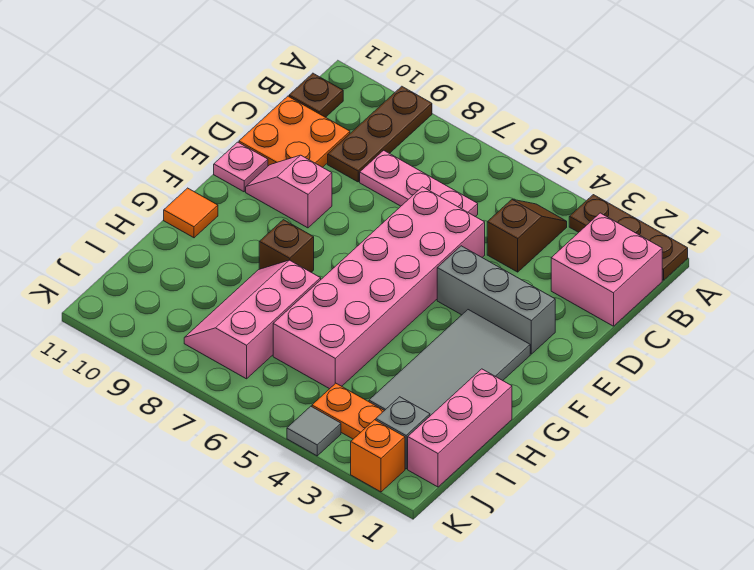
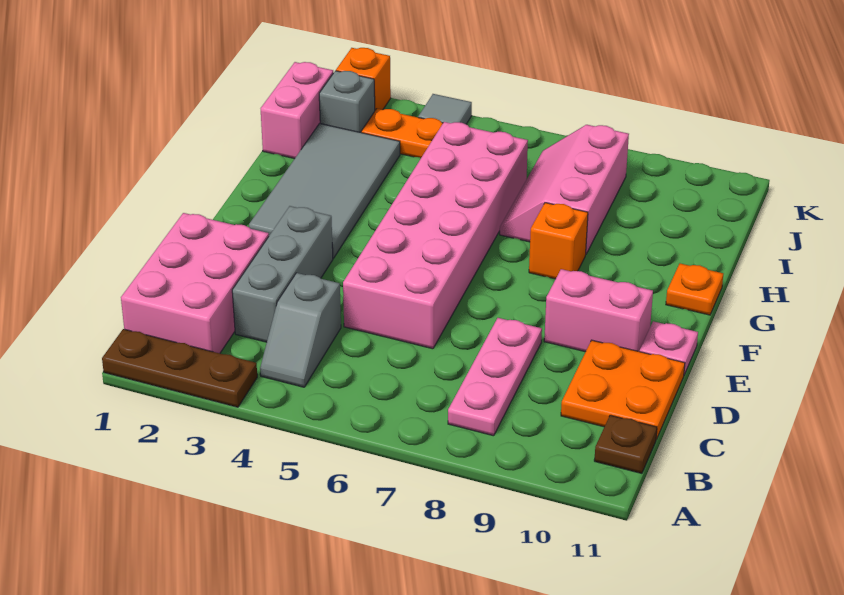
brown 1x3 plate [328,86,432,182] -> none
pink 2x2 brick [551,213,662,326] -> pink 2x3 brick [121,213,269,353]
brown 1x2 slope [487,199,567,272] -> grey 1x2 slope [260,273,341,387]
pink 1x3 plate [360,150,478,217] -> pink 1x3 plate turned to [448,318,542,436]
grey 1x3 brick [437,246,555,354] -> grey 1x3 brick turned to [232,206,333,342]
pink 1x2 slope [246,155,332,228] -> pink 1x2 brick [544,269,653,352]
brown 1x1 brick [259,220,314,272] -> orange 1x1 brick [529,203,588,279]
orange 1x1 tile [164,188,218,238] -> orange 1x1 plate [666,264,723,315]
pink 1x3 brick [408,369,512,487] -> pink 1x2 brick [261,62,333,159]
pink 2x3 slope [184,260,321,379] -> pink 2x3 slope turned to [500,125,629,254]

